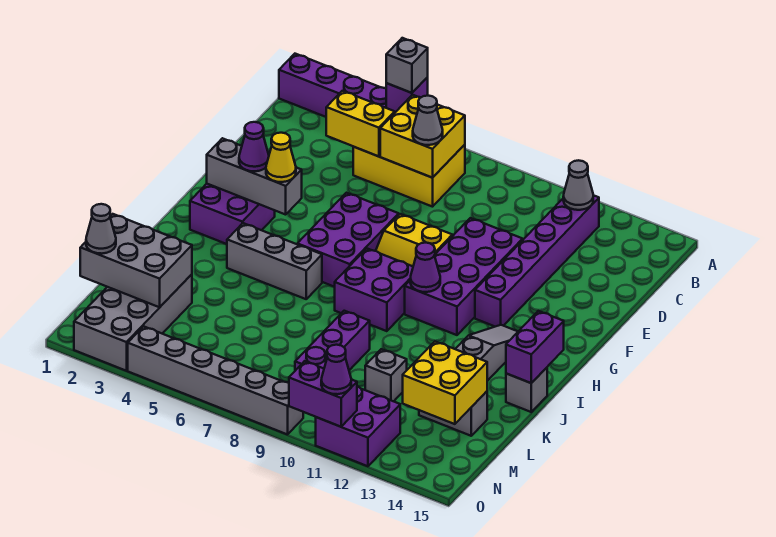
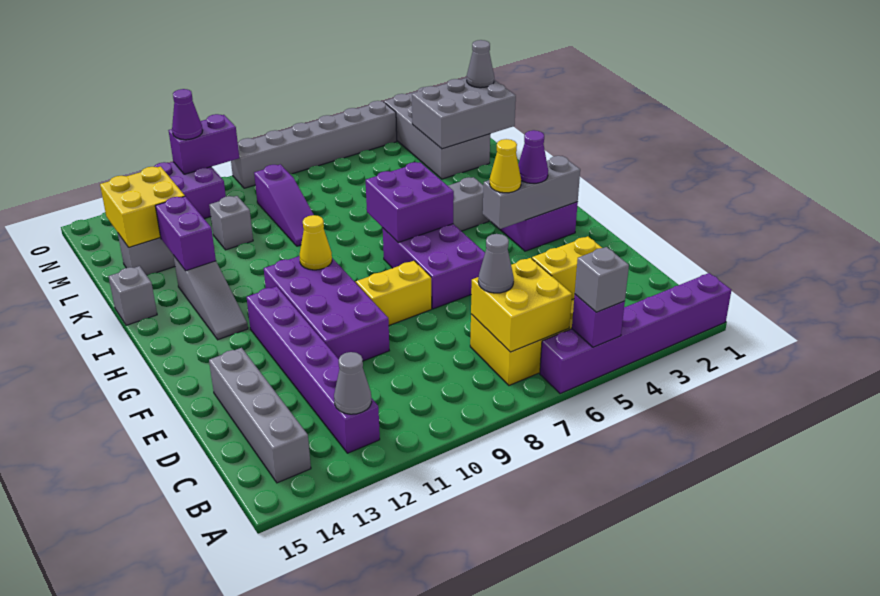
none -> grey 1x4 brick [209,348,311,483]
purple 2x2 brick [335,249,413,331] -> purple 2x2 brick moved to [366,162,454,243]
purple 1x1 cone [410,243,440,292] -> yellow 1x1 cone [300,215,332,270]
purple 1x2 brick [506,311,564,383] -> purple 1x2 brick moved to [155,196,216,271]
purple 1x3 brick [295,311,370,371] -> purple 1x3 slope [254,164,314,246]

